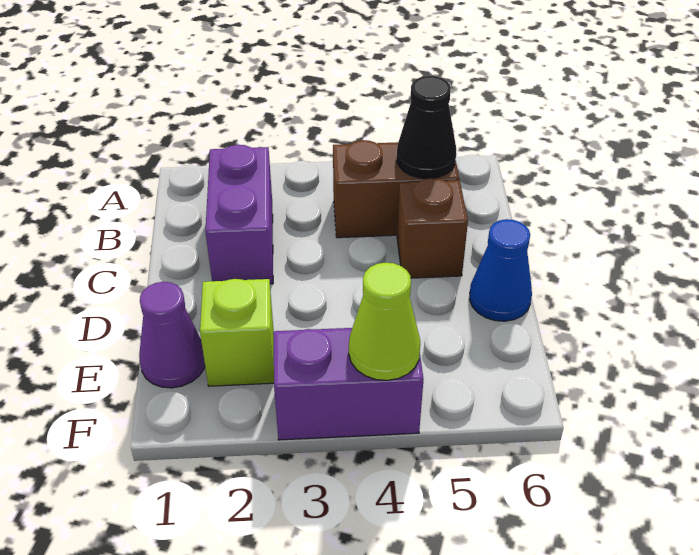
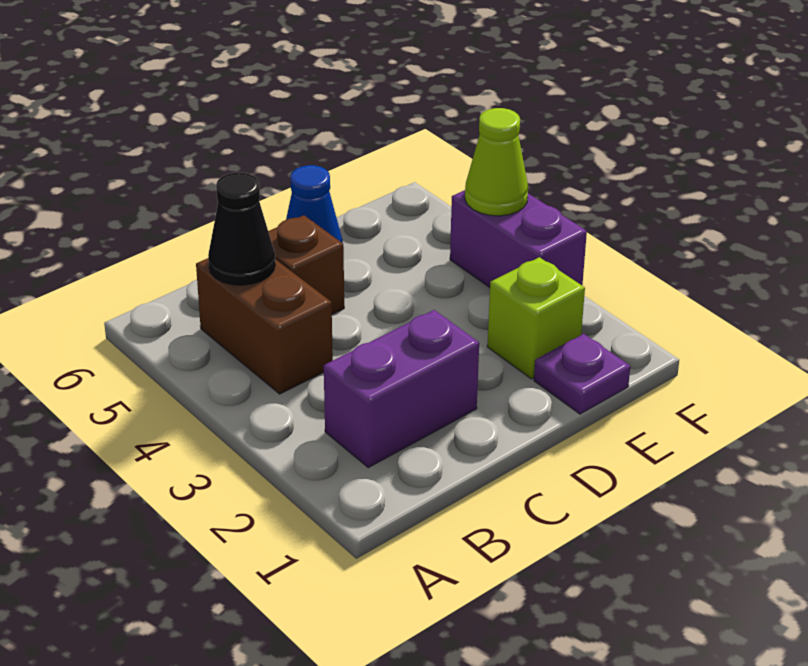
purple 1x1 cone [139,282,205,388] -> purple 1x1 plate [534,334,630,414]

